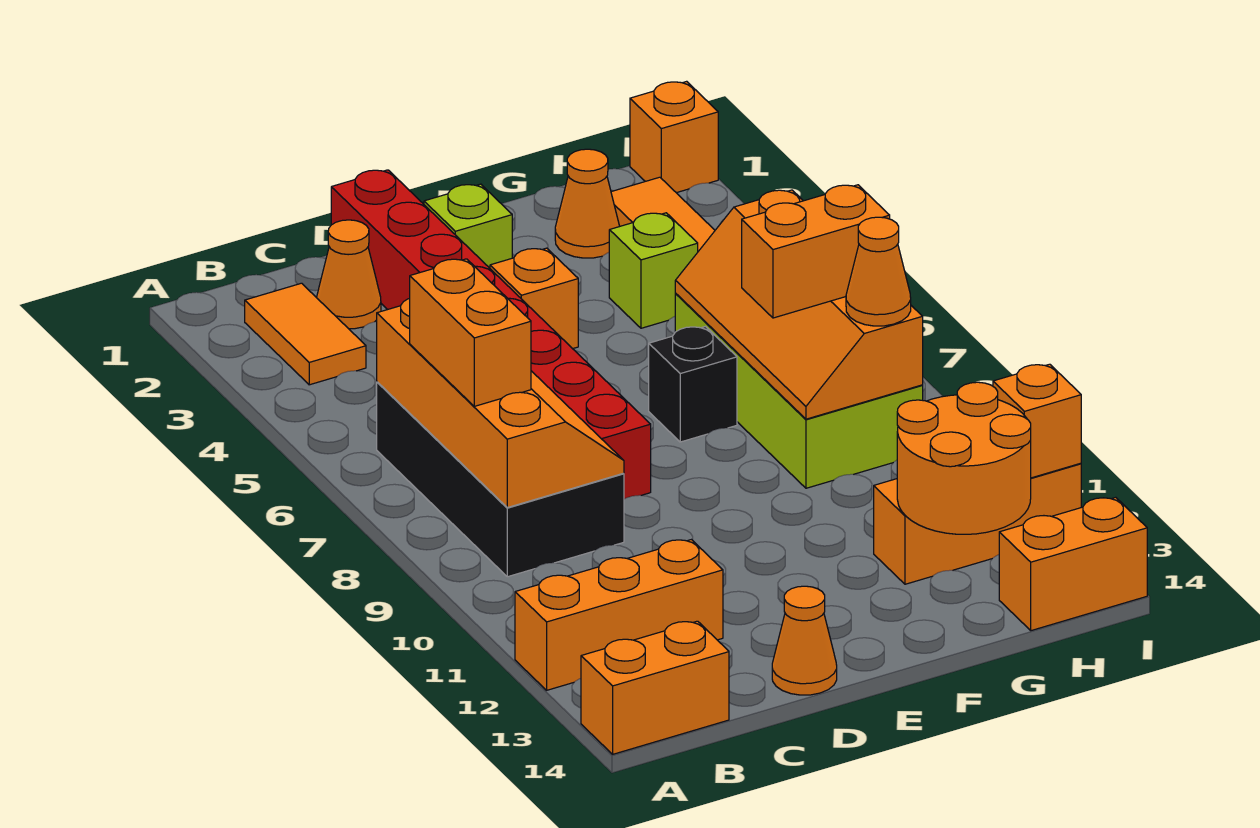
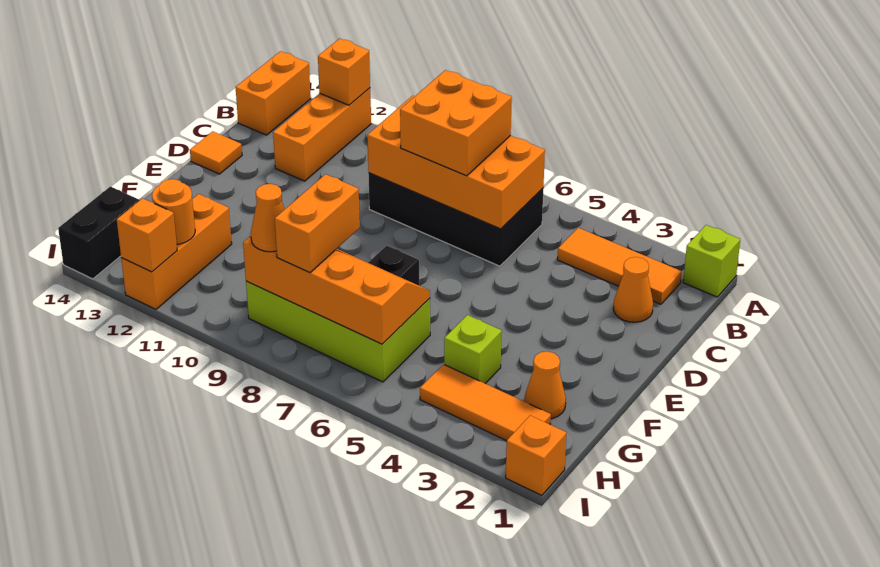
orange 1x2 tile [245,283,366,385] -> orange 1x3 tile [557,228,682,304]
orange 2x4 slope [377,298,624,508] -> orange 2x4 brick [367,96,545,229]
orange 1x2 brick [410,259,531,406] -> orange 2x2 brick [400,70,512,176]
red 1x8 brick [331,170,651,499] -> none
orange 1x1 cone [772,586,837,695] -> orange 1x1 tile [190,131,242,174]
lime 1x1 brick [424,184,512,268] -> lime 1x1 brick moved to [683,225,740,297]
orange 1x1 brick [490,248,578,349] -> orange 1x1 brick moved to [318,39,370,105]
orange 2x2 round brick [897,382,1031,534] -> orange 1x1 round brick [152,179,195,244]
orange 1x2 brick [999,497,1147,631] -> black 1x2 brick [58,187,140,279]

